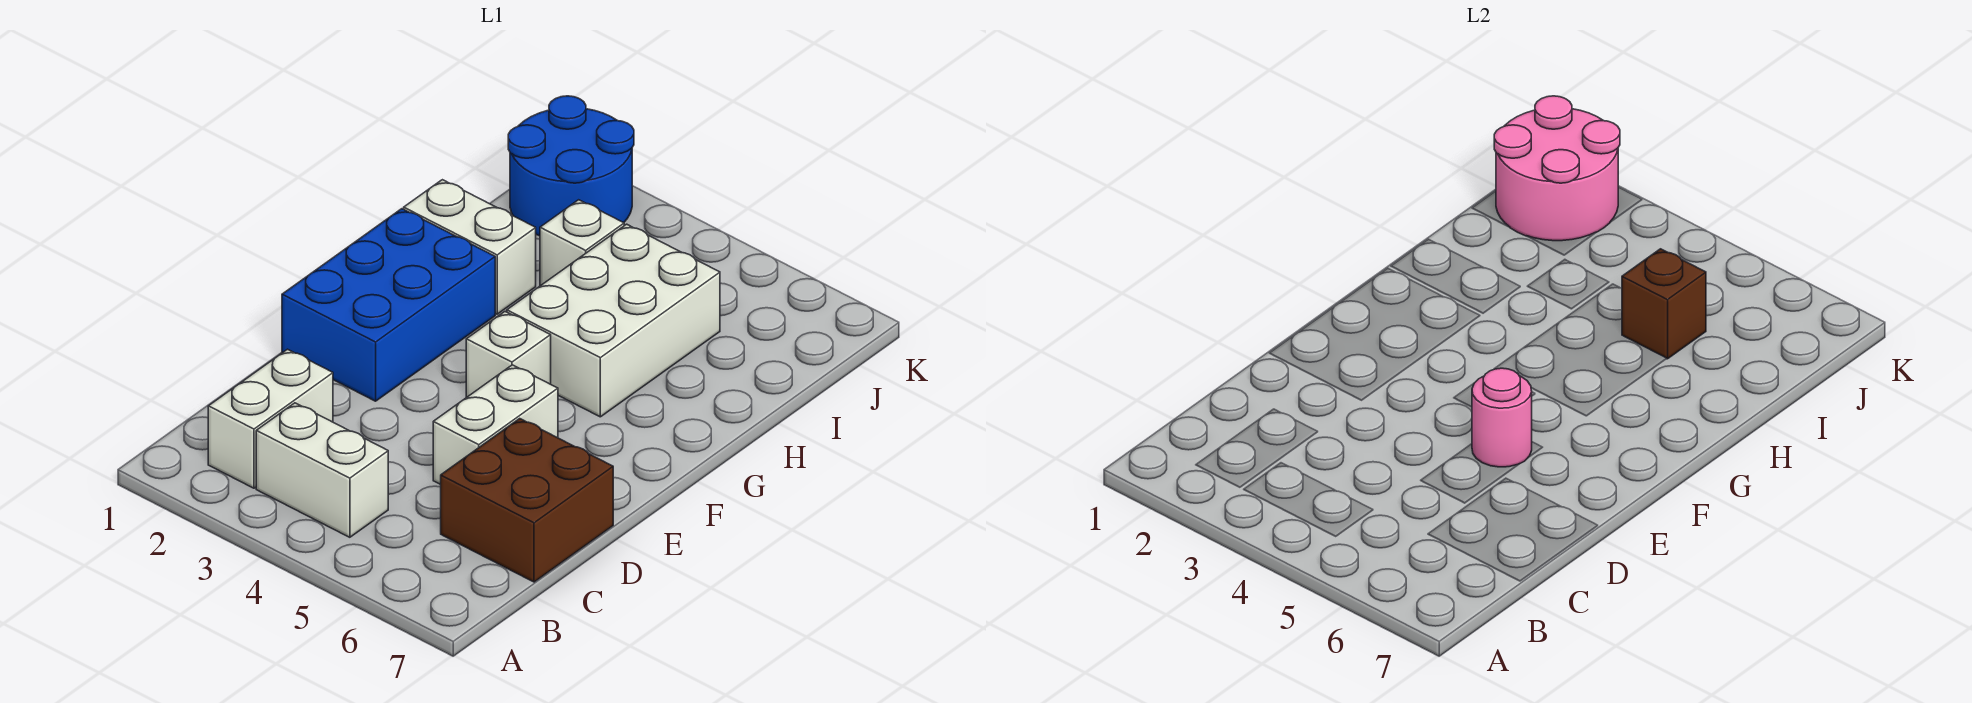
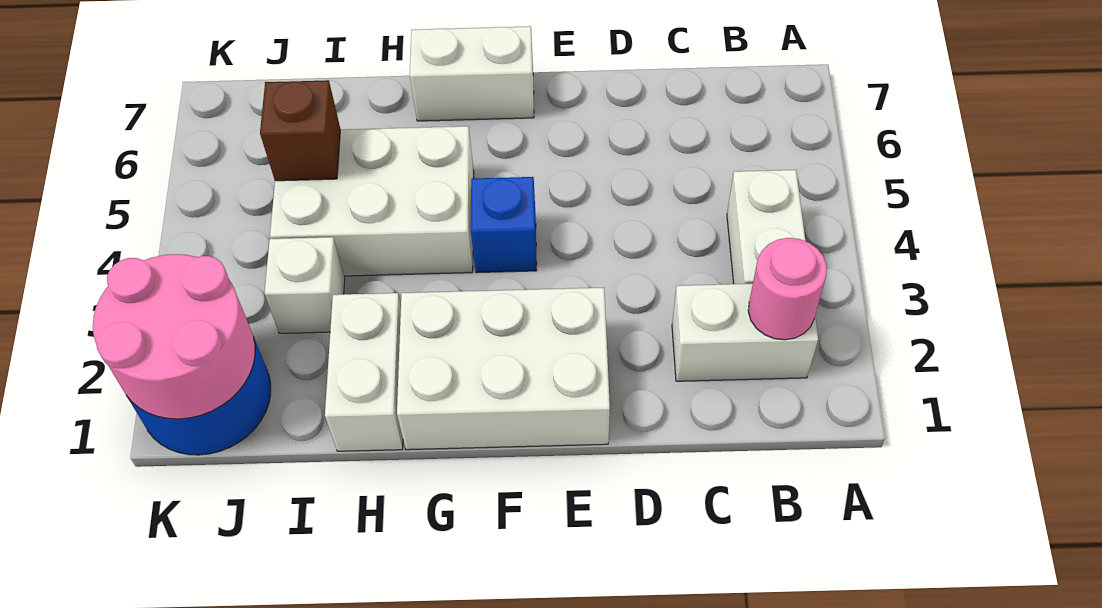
brown 2x2 brick [441,419,613,582] -> none
white 1x2 brick [433,365,558,485] -> white 1x2 brick moved to [410,26,534,121]
blue 2x3 brick [282,209,495,401] -> white 2x3 brick [397,287,610,450]
pink 1x1 round brick [1472,368,1532,467] -> pink 1x1 round brick moved to [748,238,827,340]
white 1x1 brick [466,311,551,398] -> blue 1x1 brick [471,177,537,273]

